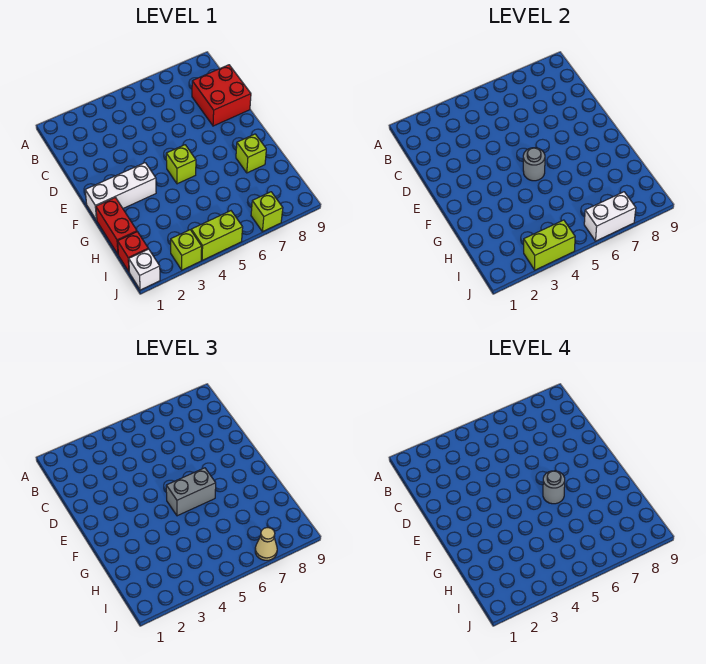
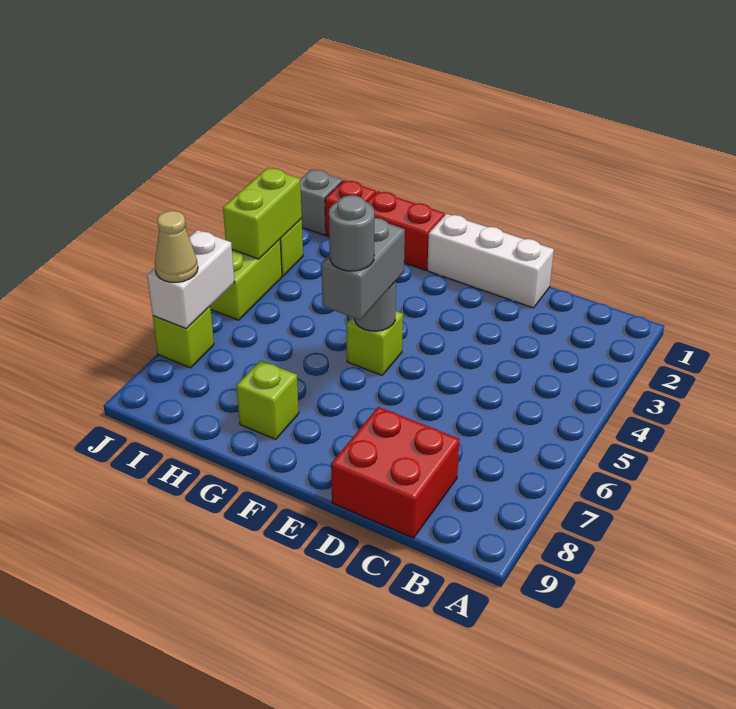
white 1x3 brick [85,163,156,220] -> white 1x3 brick turned to [427,214,554,308]
white 1x1 brick [129,249,160,290] -> grey 1x1 brick [300,169,343,235]

